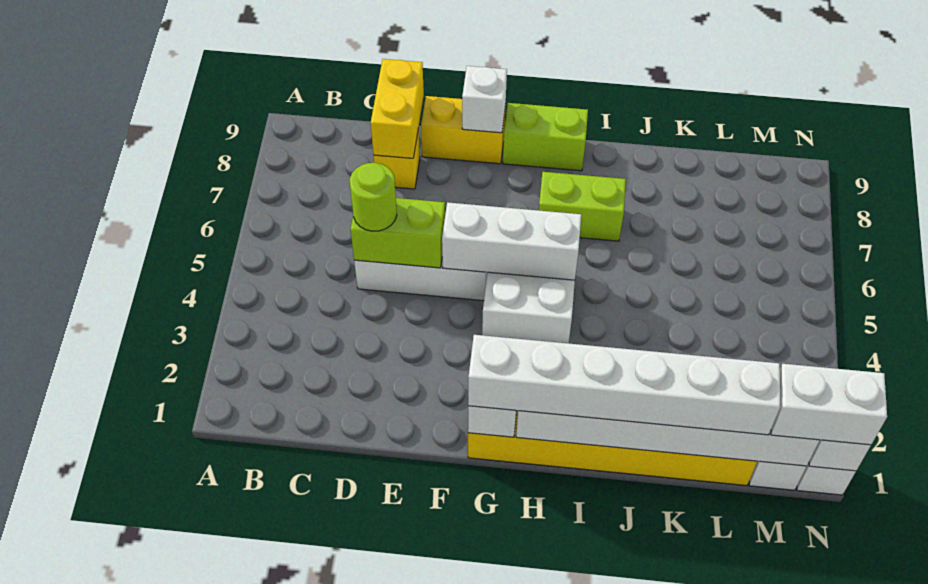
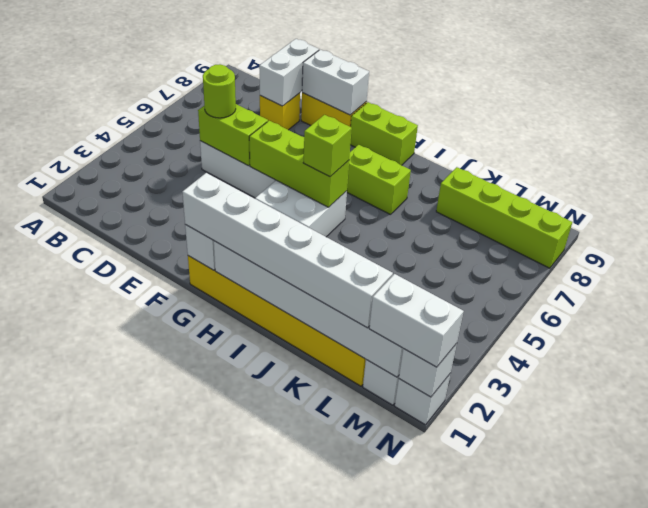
yellow 1x2 brick [371,59,424,158] -> white 1x2 brick [259,39,319,106]
white 1x3 brick [442,202,581,280] -> lime 1x3 brick [249,121,349,207]
white 1x1 brick [462,66,507,133] -> white 1x2 brick [302,50,369,115]
none -> lime 1x1 brick [303,115,352,177]
none -> lime 1x4 brick [436,167,572,268]

